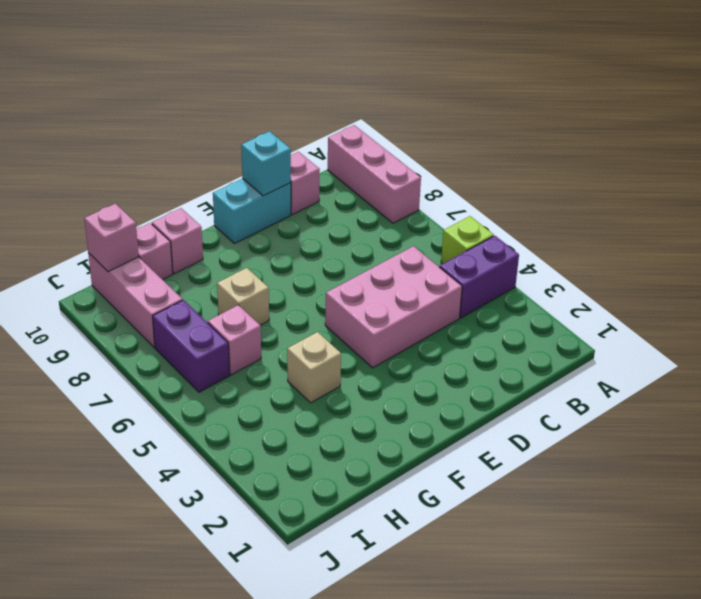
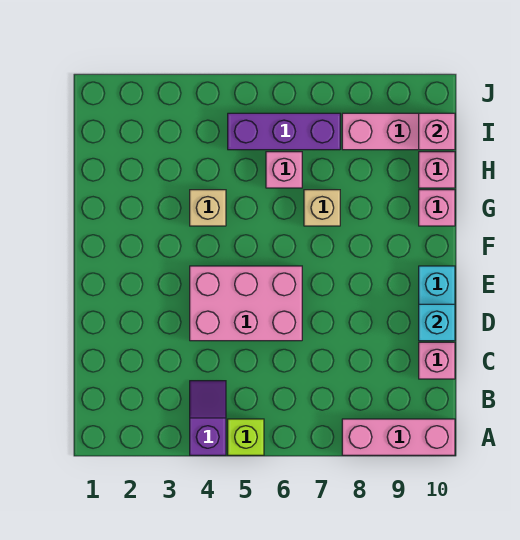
purple 1x2 brick [440,236,519,318] -> purple 1x2 slope [190,381,226,455]
pink 2x3 brick [325,246,462,368] -> pink 2x3 brick turned to [190,266,302,341]
purple 1x2 brick [153,300,230,392] -> purple 1x3 brick [228,113,340,150]

